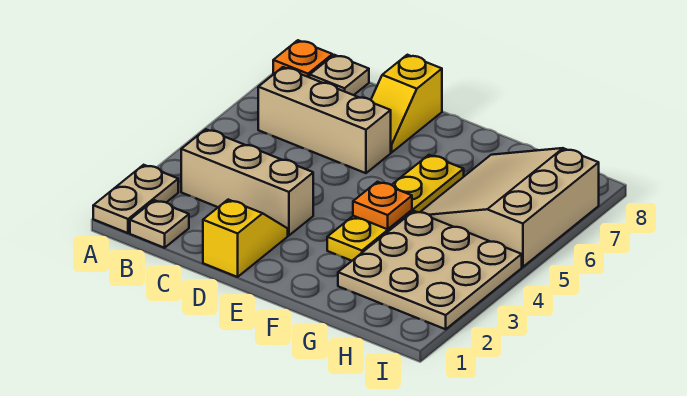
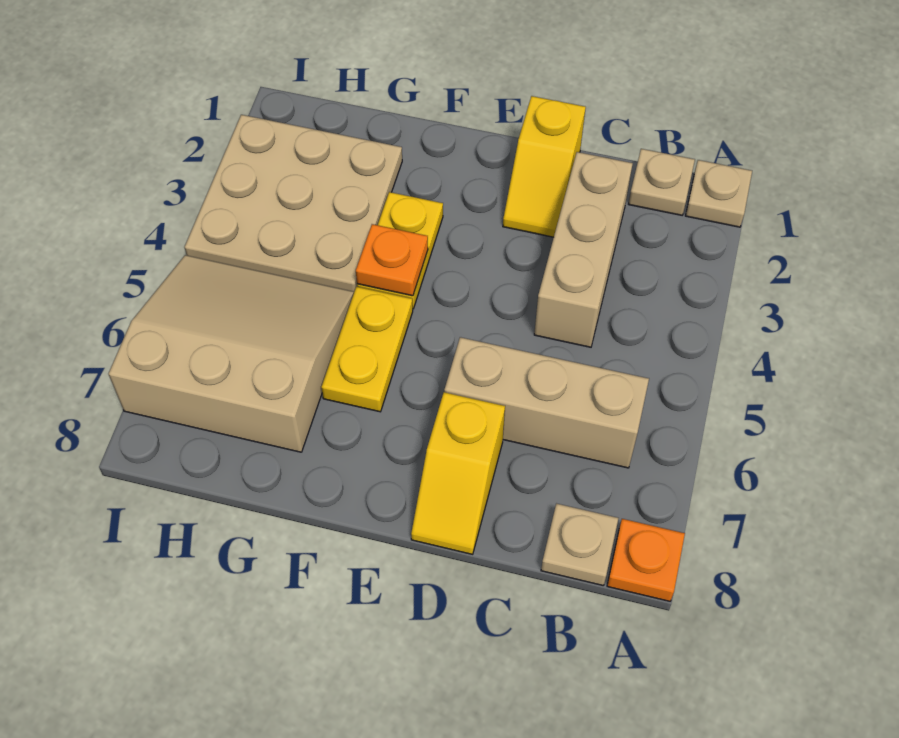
tan 1x2 plate [93,165,178,233] -> tan 1x1 plate [686,160,752,227]
tan 1x3 brick [181,129,313,235] -> tan 1x3 brick turned to [534,152,633,347]
yellow 1x2 slope [371,55,442,152] -> yellow 1x2 slope turned to [411,392,505,554]
tan 3x3 slope [421,148,599,267] -> tan 3x3 slope turned to [108,255,354,452]

